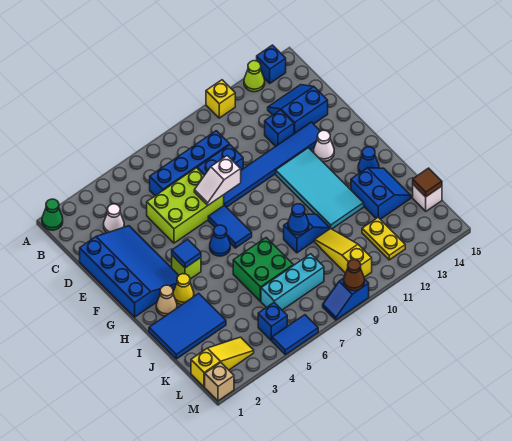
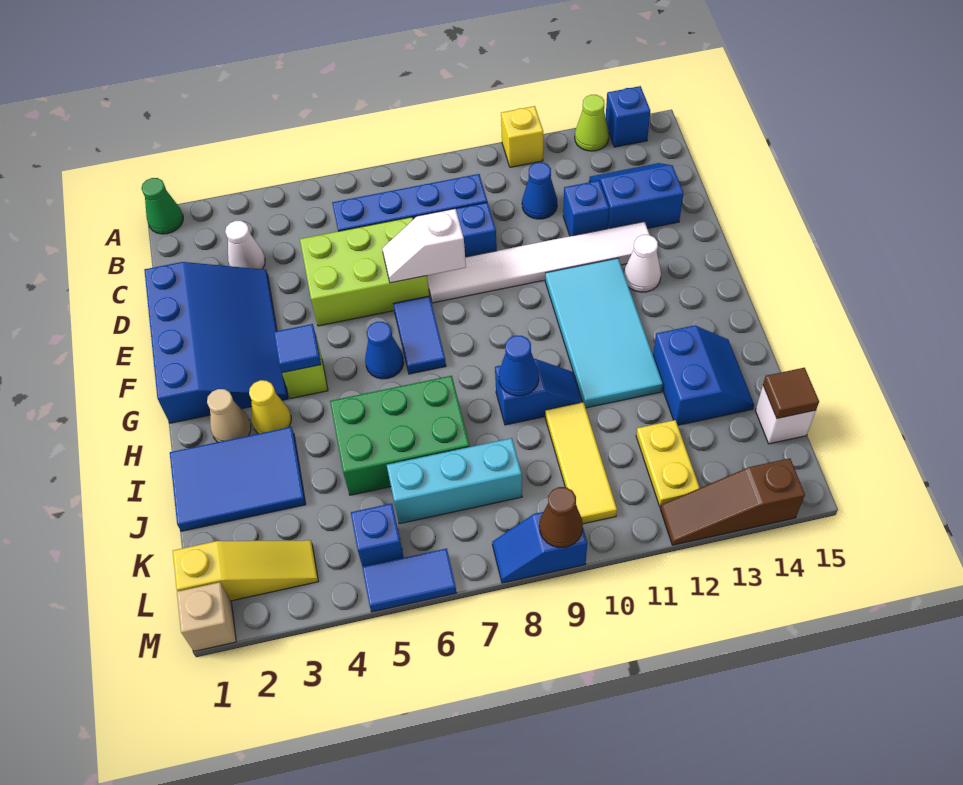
blue 1x6 tile [224,122,320,207] -> white 1x6 tile [427,222,650,303]
blue 1x1 cone [358,147,379,173] -> blue 1x1 cone moved to [522,162,557,219]
green 2x2 brick [233,238,293,301] -> green 2x3 brick [330,376,469,495]
yellow 1x3 slope [314,228,372,277] -> yellow 1x3 tile [545,402,617,524]
none -> brown 1x3 slope [660,458,805,545]

